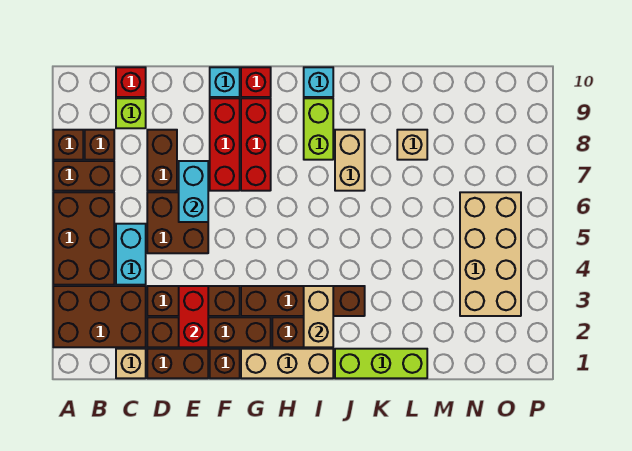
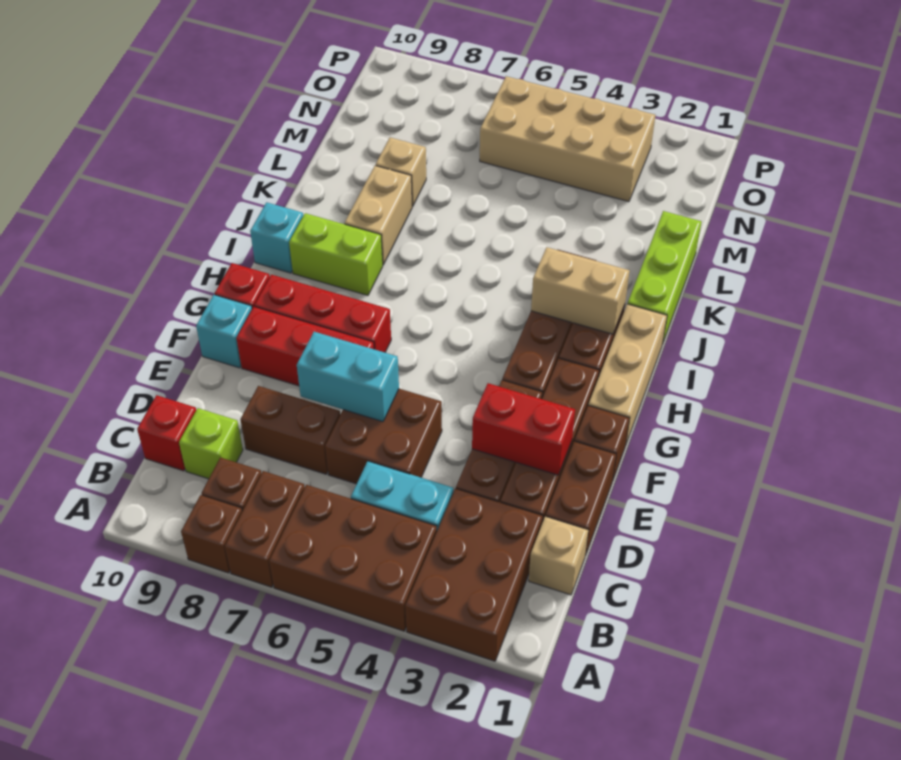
tan 1x2 brick [335,130,365,191] -> tan 1x2 brick turned to [345,166,412,265]

